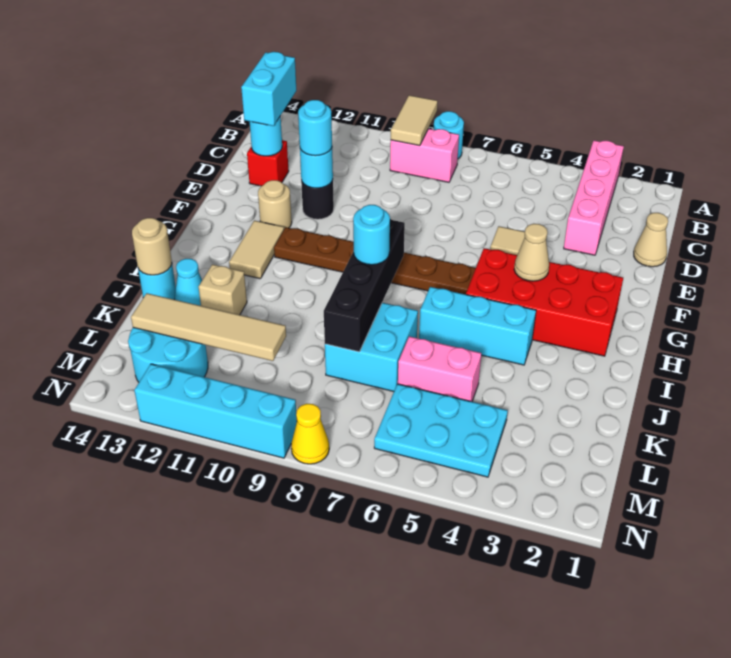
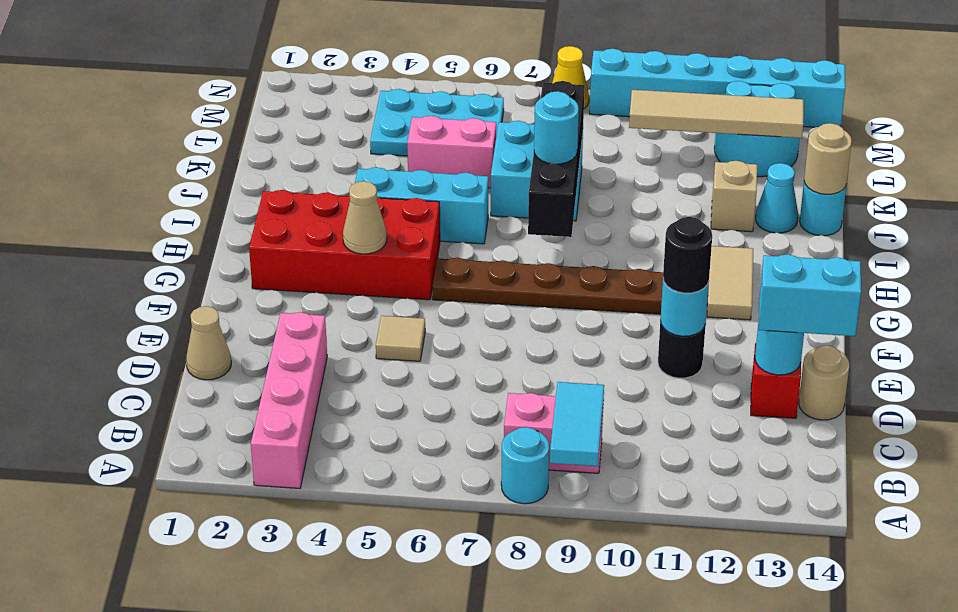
tan 1x2 tile [391,95,438,146] -> cyan 1x2 tile [550,382,604,466]
cyan 1x2 brick [241,52,297,126] -> cyan 1x2 brick turned to [759,254,861,336]
cyan 1x1 round brick [298,100,332,156] -> black 1x1 round brick [663,217,712,293]
tan 1x1 round brick [258,180,292,229] -> tan 1x1 round brick moved to [799,346,850,420]
cyan 1x4 brick [134,364,297,458] -> cyan 1x6 brick [590,49,845,127]

